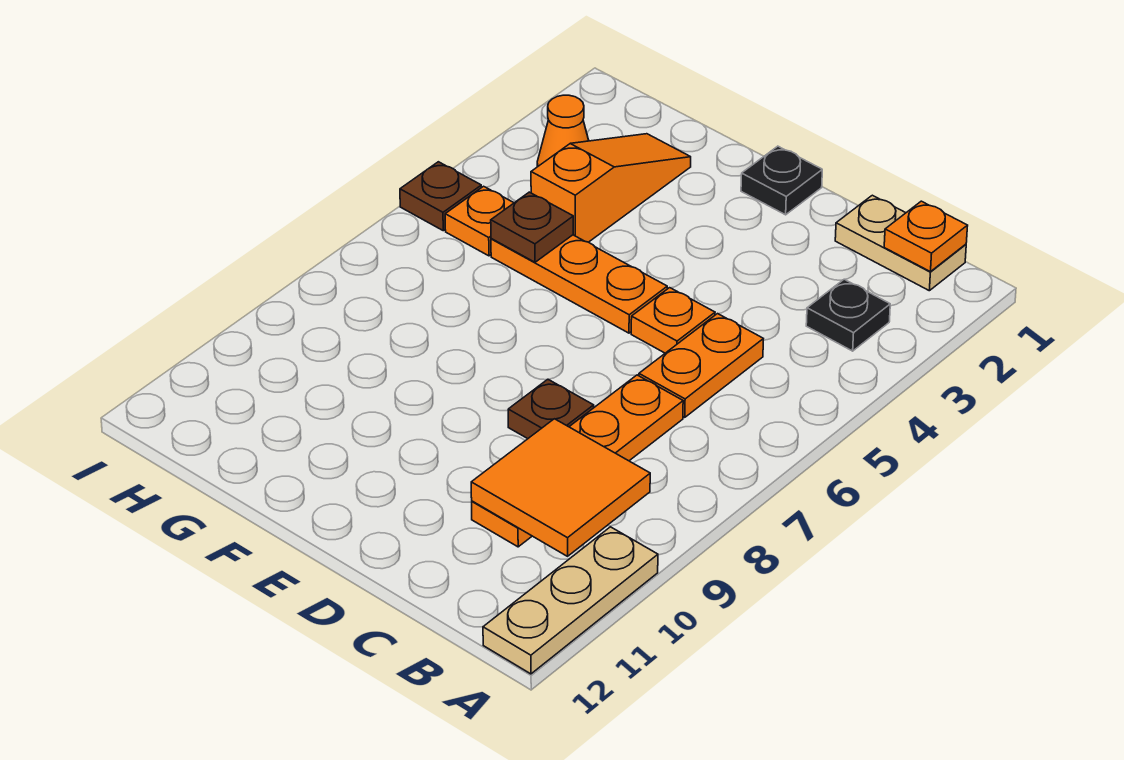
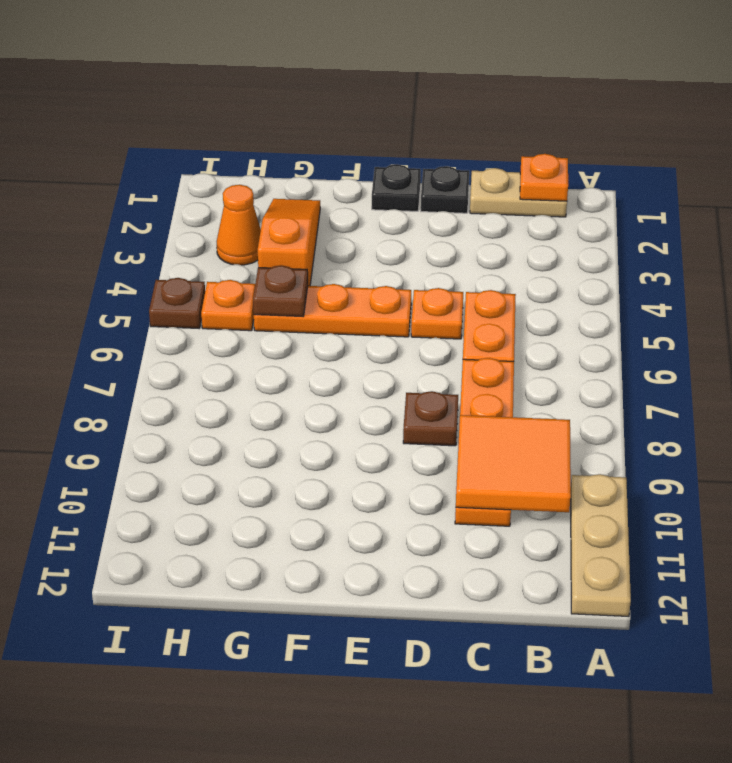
black 1x1 plate [806,279,890,351] -> black 1x1 plate moved to [421,166,469,213]

